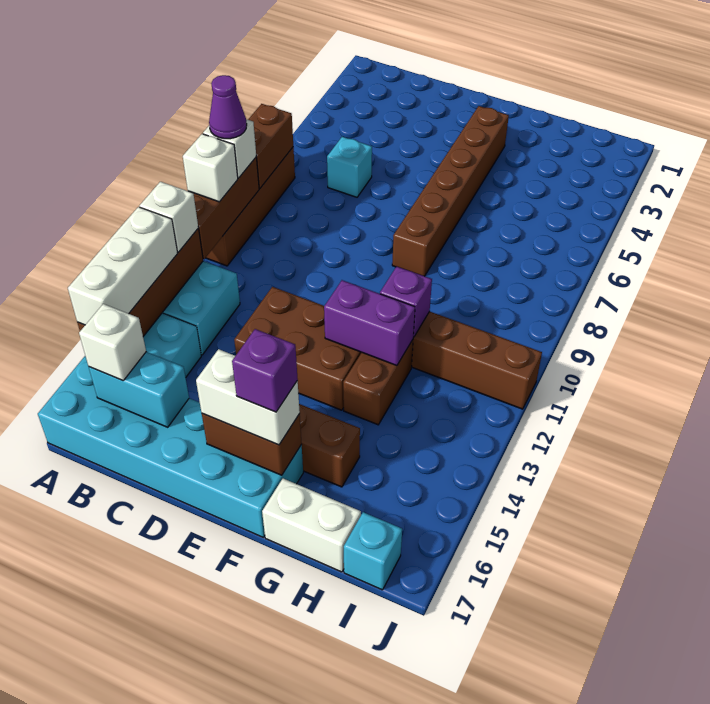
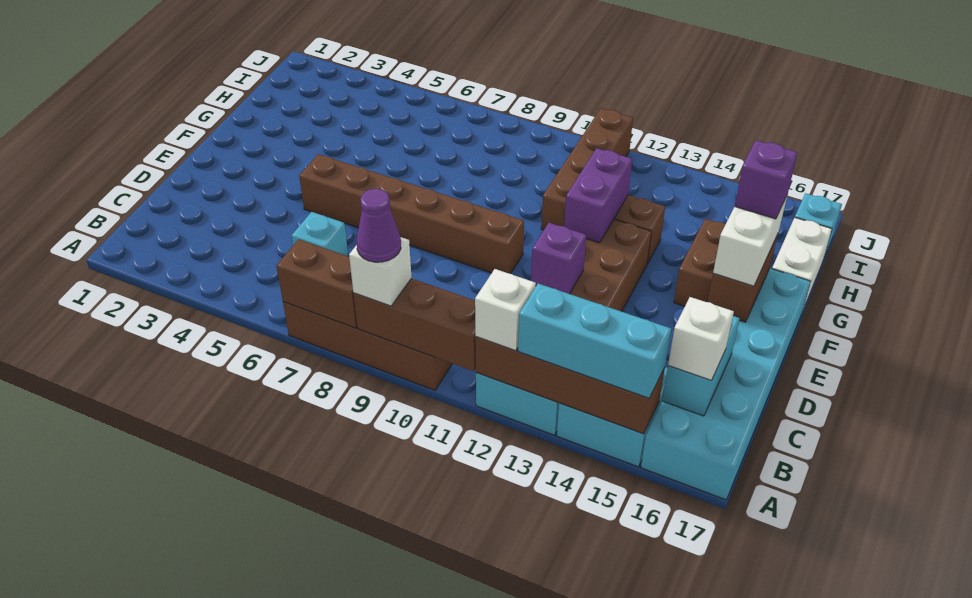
white 1x1 brick [183,134,238,202] -> none
white 1x3 brick [68,207,178,325] -> cyan 1x3 brick [518,284,671,398]
brown 1x6 brick [392,106,509,276] -> brown 1x6 brick moved to [299,154,524,274]
purple 1x1 brick [380,267,432,337] -> purple 1x1 brick moved to [531,223,586,294]

